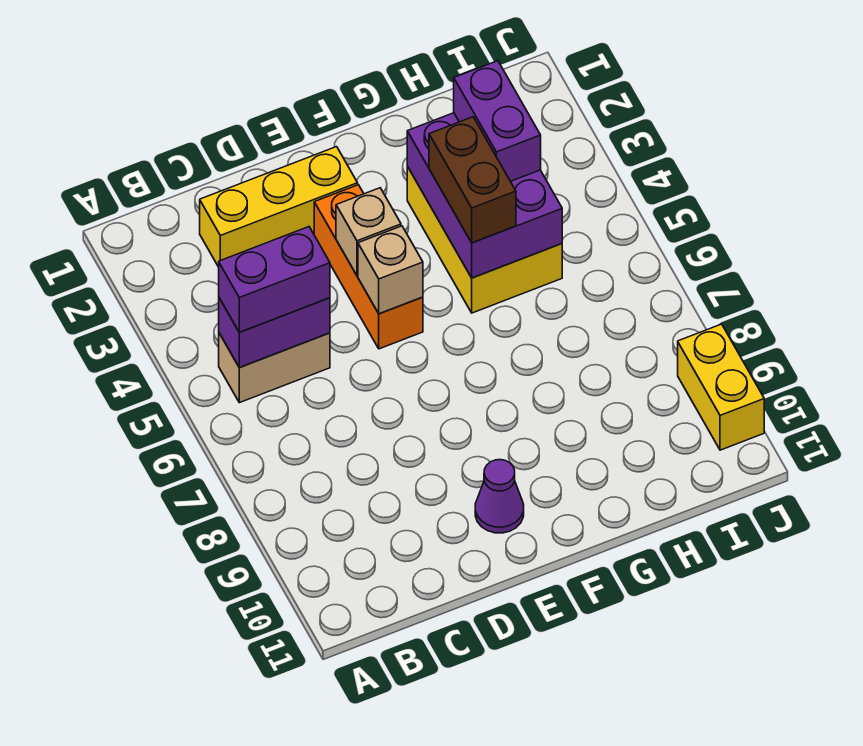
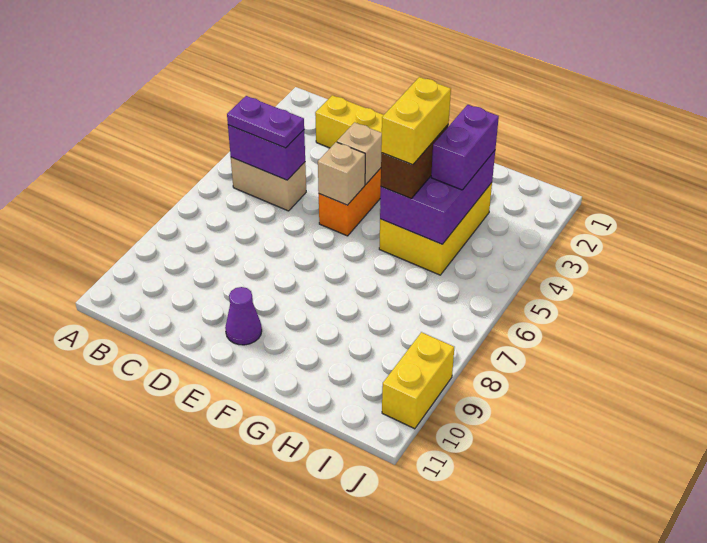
purple 1x2 brick [219,227,330,332] -> purple 1x2 plate [227,96,304,148]
none -> yellow 1x2 brick [381,77,451,165]

